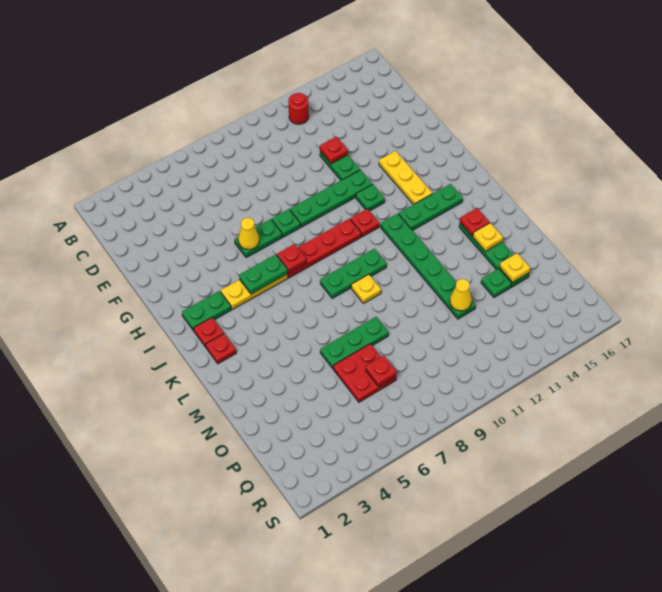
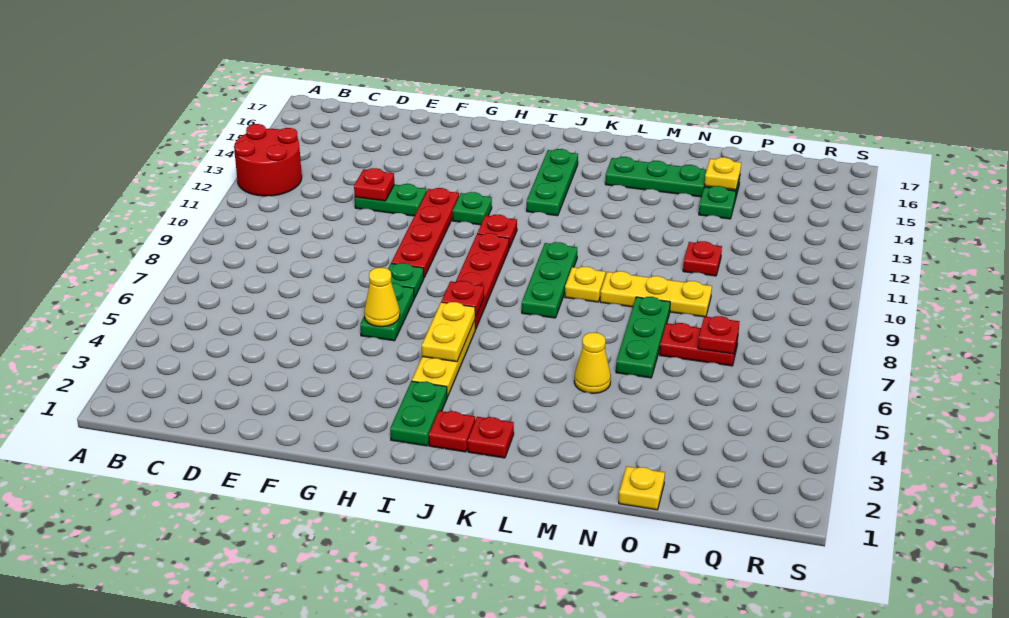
red 1x1 round brick [288,93,309,124] -> red 2x2 round brick [234,124,302,196]
green 1x4 plate [290,170,372,227] -> red 1x4 plate [391,188,459,277]
yellow 1x3 plate [379,151,432,204] -> yellow 1x3 plate moved to [600,271,712,317]
green 1x2 plate [239,254,288,294] -> yellow 1x2 plate [422,302,475,362]
green 1x6 plate [381,213,476,319] -> none
red 1x1 plate [460,208,490,236] -> red 1x1 plate moved to [683,241,722,276]
yellow 1x1 plate [473,223,503,252] -> yellow 1x1 plate moved to [619,466,665,510]
red 2x2 plate [333,344,396,402] -> red 1x2 plate [660,323,738,366]
yellow 1x1 cone [450,279,472,311] -> yellow 1x1 cone moved to [574,333,611,393]

